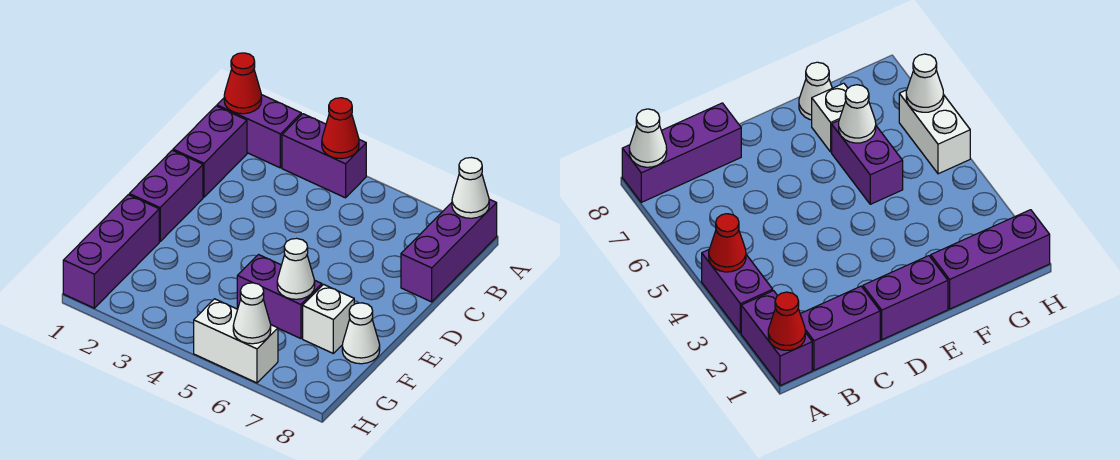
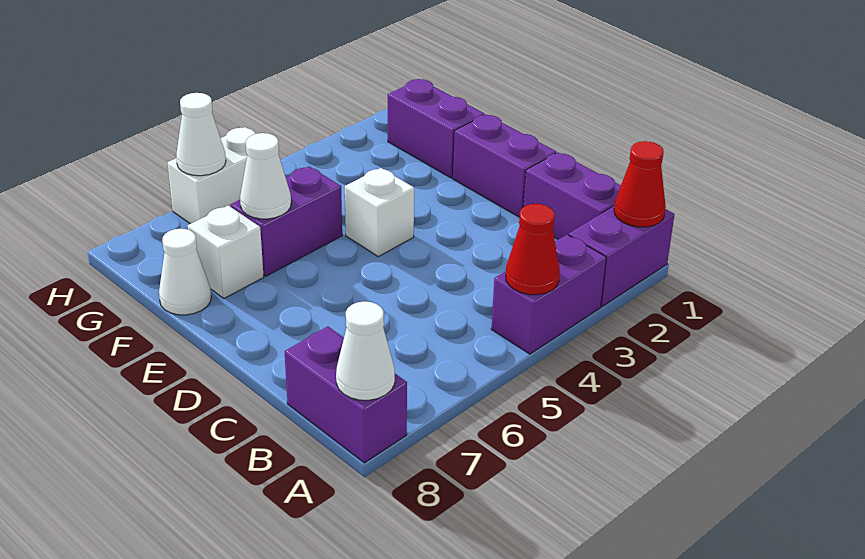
purple 1x3 brick [401,199,497,302] -> purple 1x2 brick [285,326,407,463]
none -> white 1x1 brick [345,168,414,257]
purple 1x3 brick [63,195,159,308] -> purple 1x2 brick [388,79,485,178]

